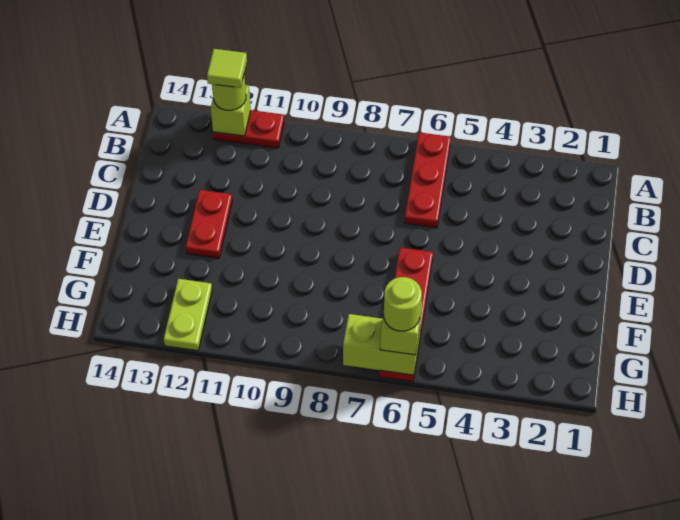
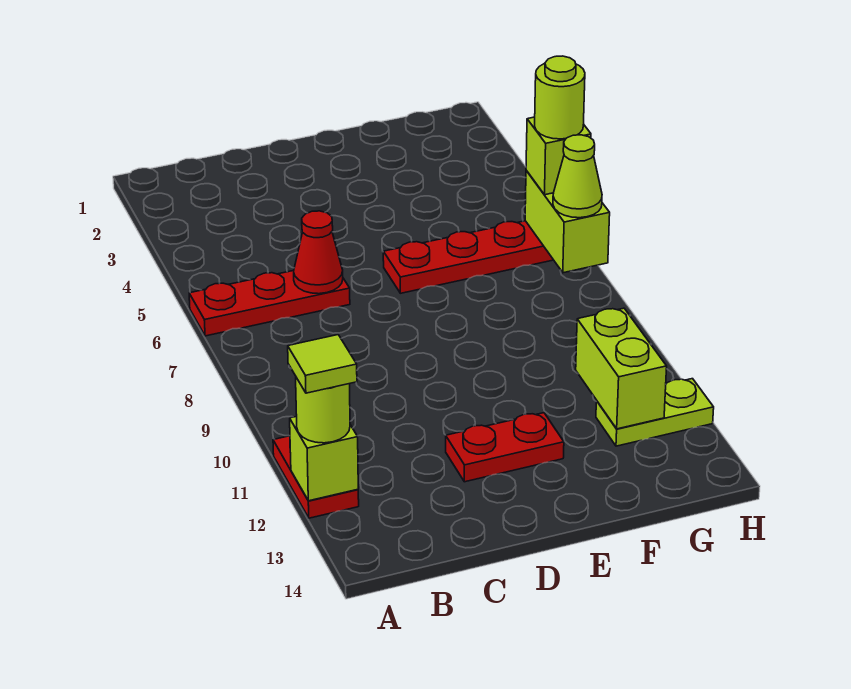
none -> red 1x1 cone [294,211,343,294]
none -> lime 1x2 brick [576,308,667,429]
none -> lime 1x1 cone [553,135,602,218]

